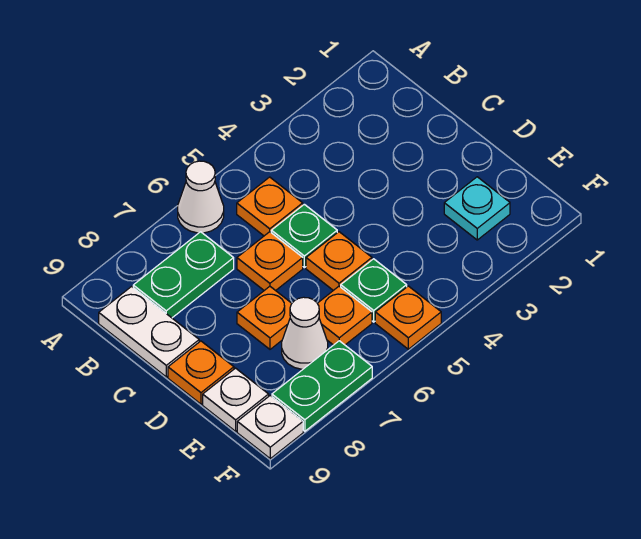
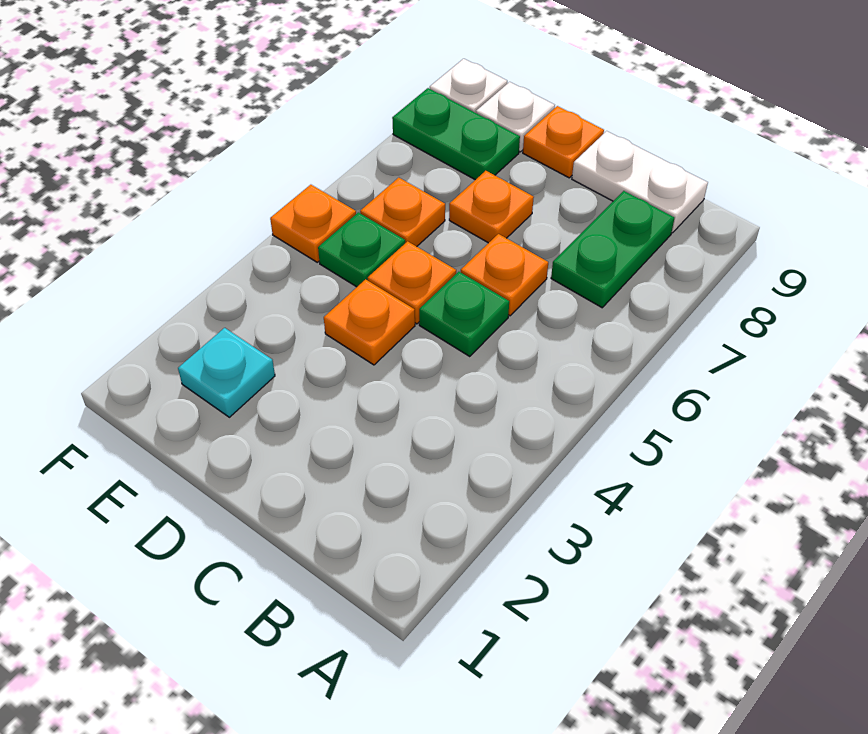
white 1x1 cone [178,161,224,233] -> none
orange 1x1 plate [237,177,303,236] -> orange 1x1 plate moved to [324,279,415,365]
white 1x1 cone [282,297,328,369] -> none
green 1x2 plate [272,341,372,431] -> green 1x2 plate turned to [392,88,520,180]

